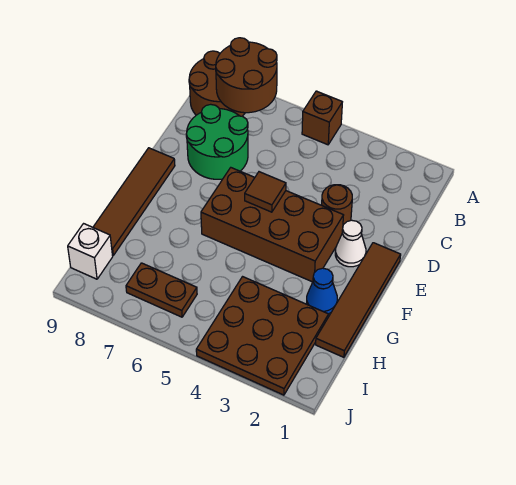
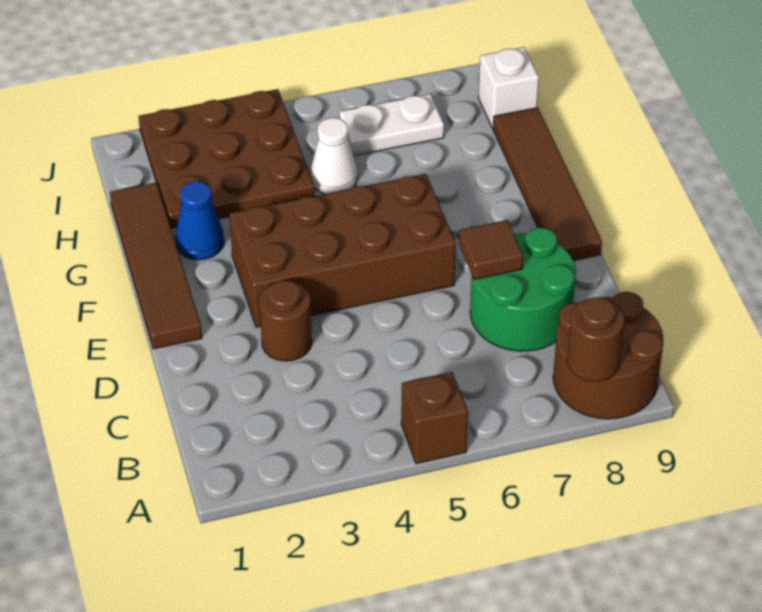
brown 2x2 round brick [216,38,277,113] -> brown 1x1 round brick [567,297,625,382]
white 1x1 cone [335,220,366,267] -> white 1x1 cone moved to [310,118,357,194]
brown 1x1 tile [245,172,286,212] -> brown 1x1 tile moved to [459,220,523,279]
brown 1x2 plate [126,263,197,317] -> white 1x2 plate [340,94,444,156]

